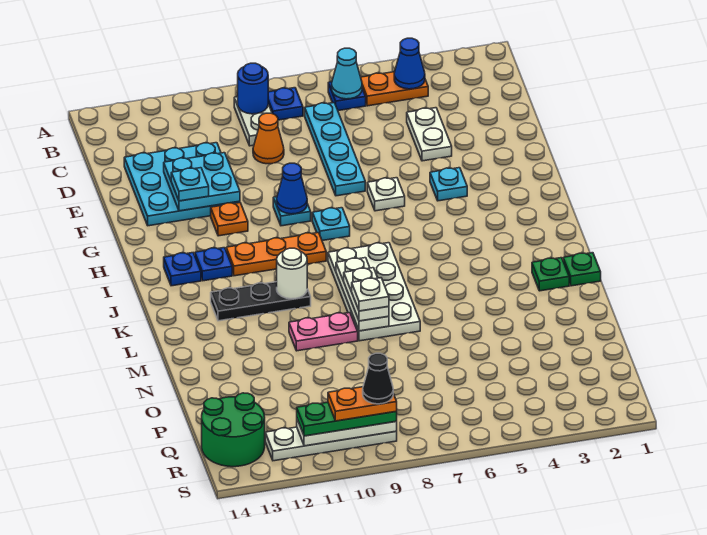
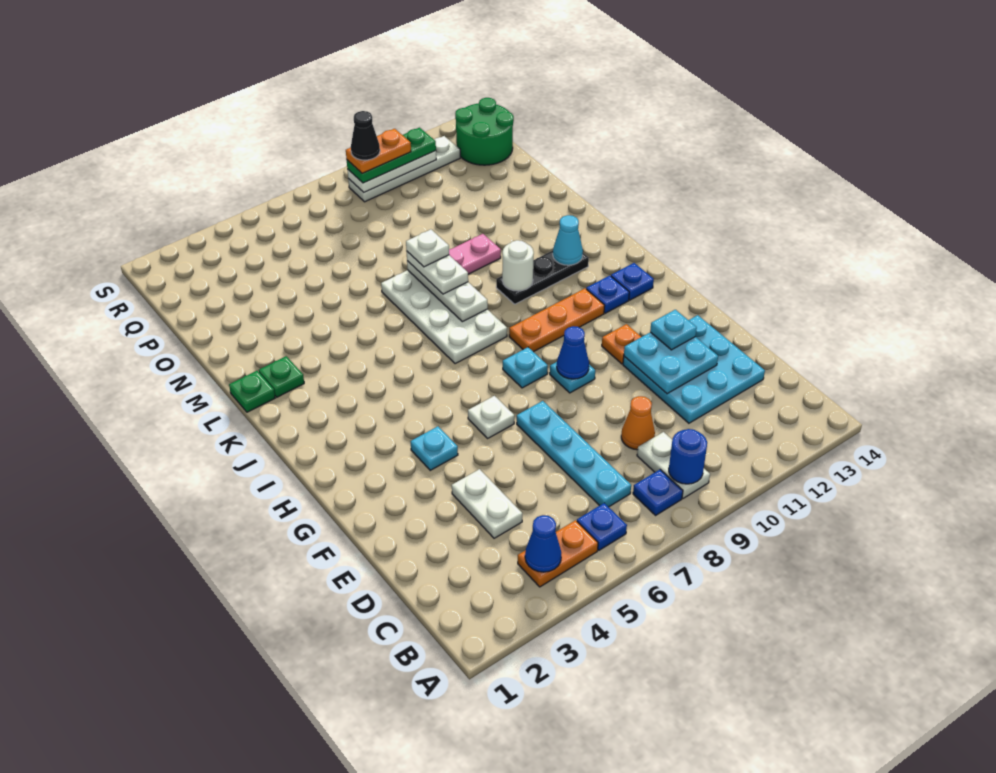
cyan 1x1 cone [332,48,362,99] -> cyan 1x1 cone moved to [553,215,583,265]

